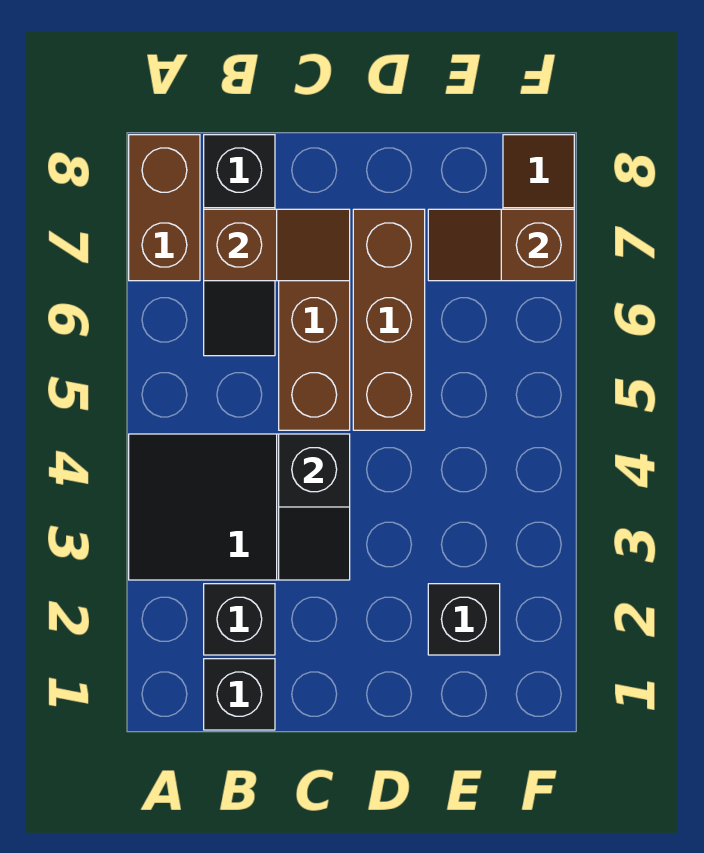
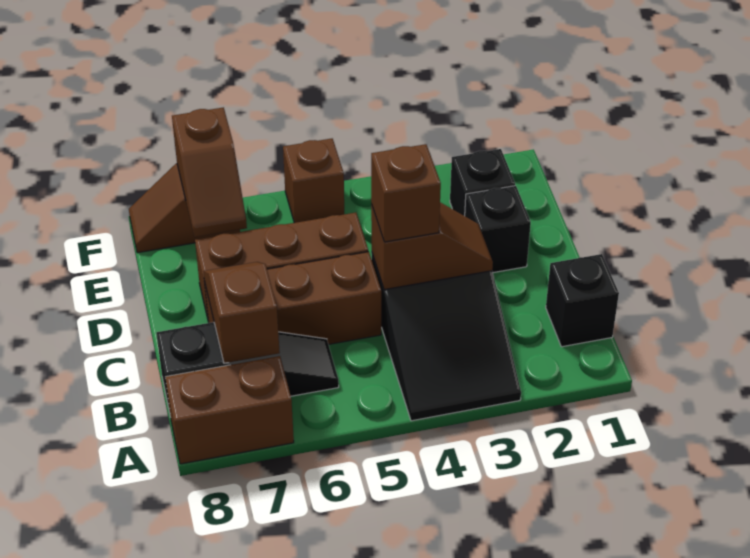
black 1x1 brick [204,584,275,655] -> black 1x1 brick moved to [465,186,531,273]
black 1x2 slope [279,434,350,580] -> brown 1x2 slope [371,202,493,290]
none -> brown 1x1 brick [371,144,441,242]
none -> brown 1x1 brick [283,139,344,223]

